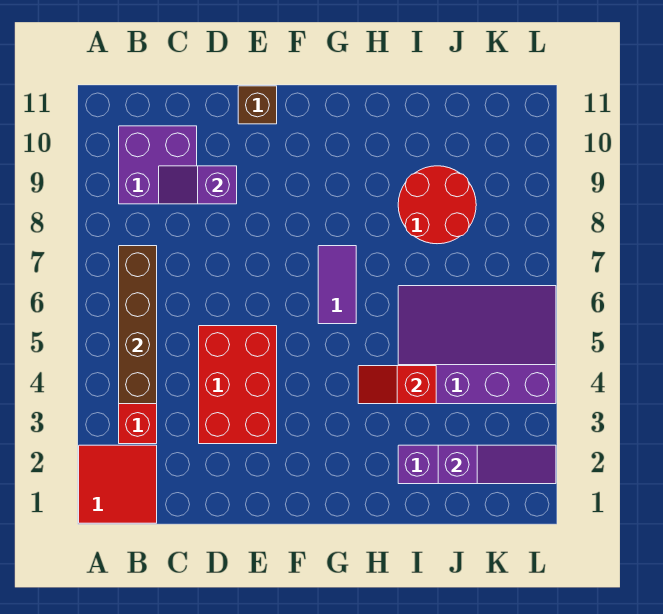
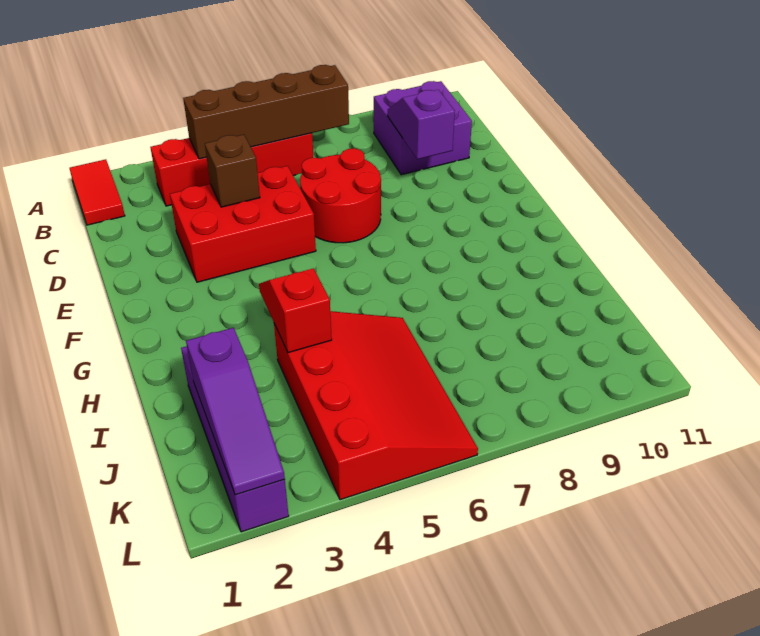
red 2x2 tile [79,445,157,523] -> red 1x2 tile [69,159,125,225]
brown 1x1 brick [238,86,277,124] -> brown 1x1 brick moved to [205,135,260,207]
purple 1x2 tile [318,246,356,324] -> none
purple 3x4 slope [398,286,556,404] -> red 3x4 slope [274,311,478,500]
red 2x2 round brick [398,166,476,244] -> red 2x2 round brick moved to [300,148,381,243]

